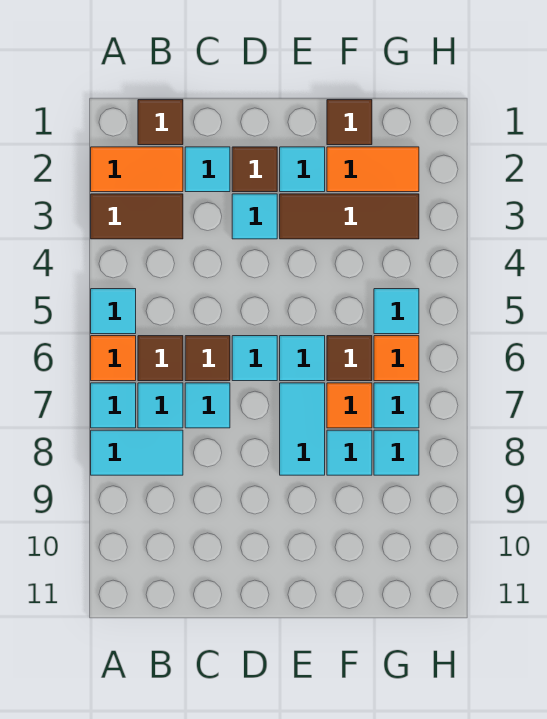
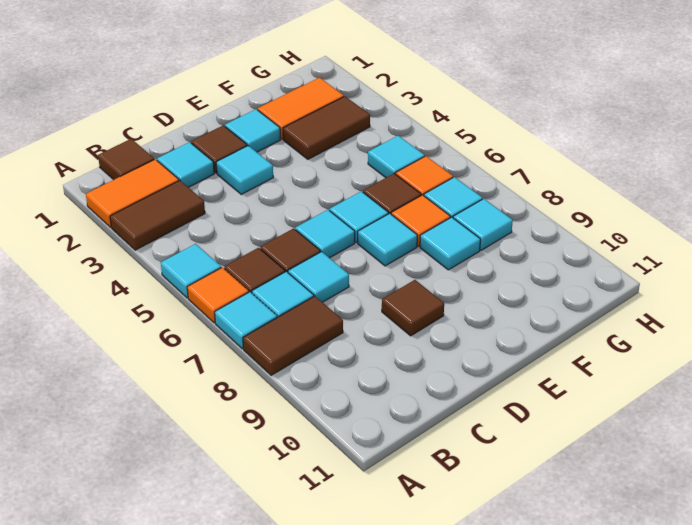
cyan 1x2 tile [91,430,183,475] -> brown 1x2 tile [243,296,343,375]
brown 1x3 tile [280,194,419,239] -> brown 1x2 tile [283,96,370,159]
cyan 1x2 tile [280,383,325,475] -> cyan 1x1 tile [358,213,417,266]
brown 1x1 tile [327,100,372,145] -> brown 1x1 tile moved to [382,280,444,336]

